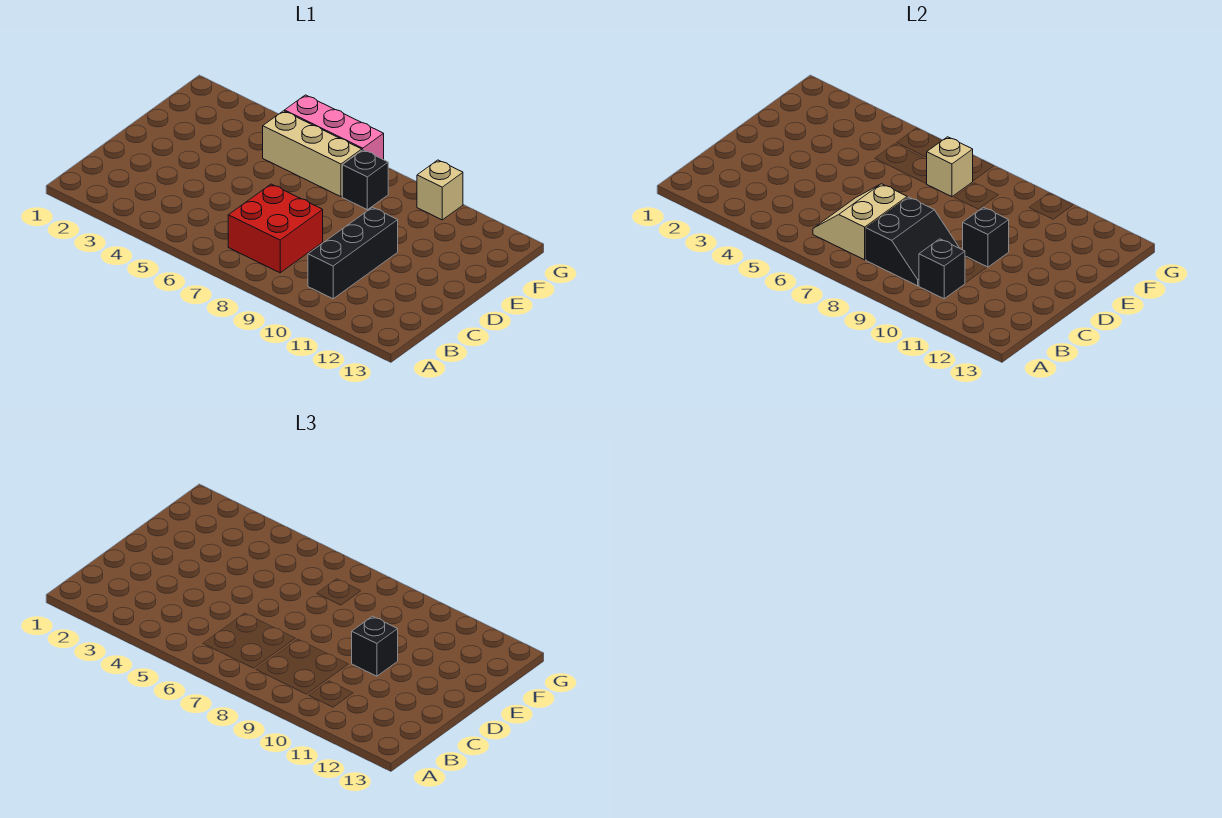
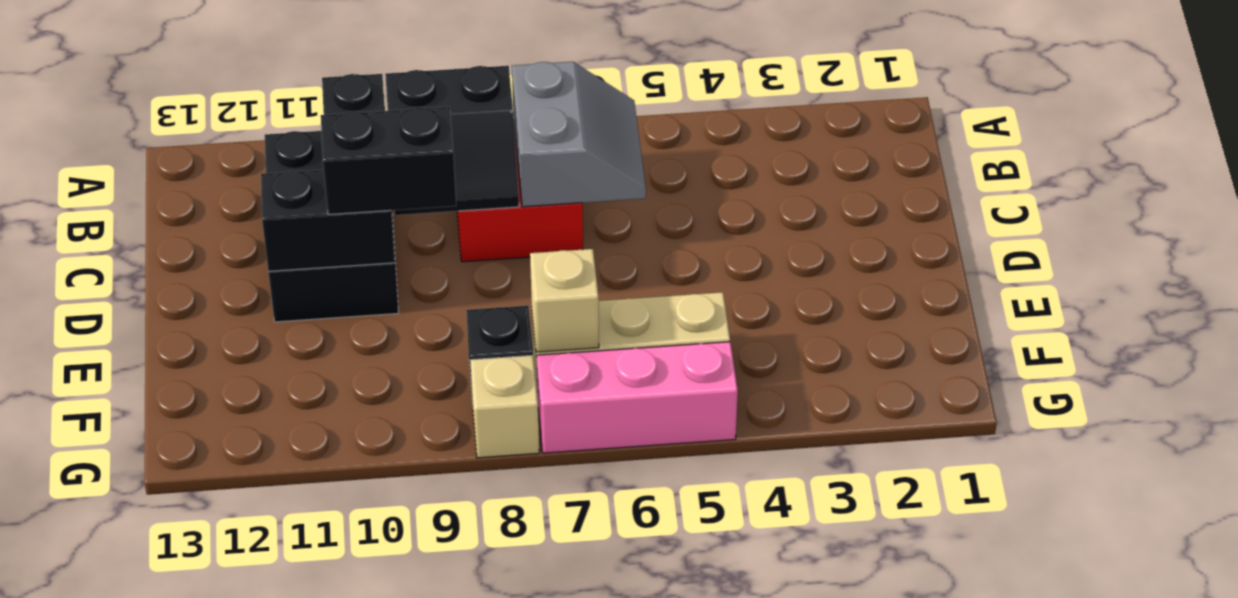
tan 2x2 slope [813,184,907,260] -> grey 2x2 slope [512,62,646,207]
black 2x2 slope [866,197,959,286] -> black 2x2 slope turned to [385,66,519,215]
black 1x3 brick [308,207,398,299] -> black 2x3 brick [265,131,399,322]
black 1x1 brick [963,207,1009,267] -> black 1x2 brick [261,170,395,271]
black 1x1 brick [352,616,398,676] -> black 1x2 brick [321,107,456,215]
tan 1x1 brick [417,160,463,220] -> tan 1x1 brick moved to [470,355,539,458]

